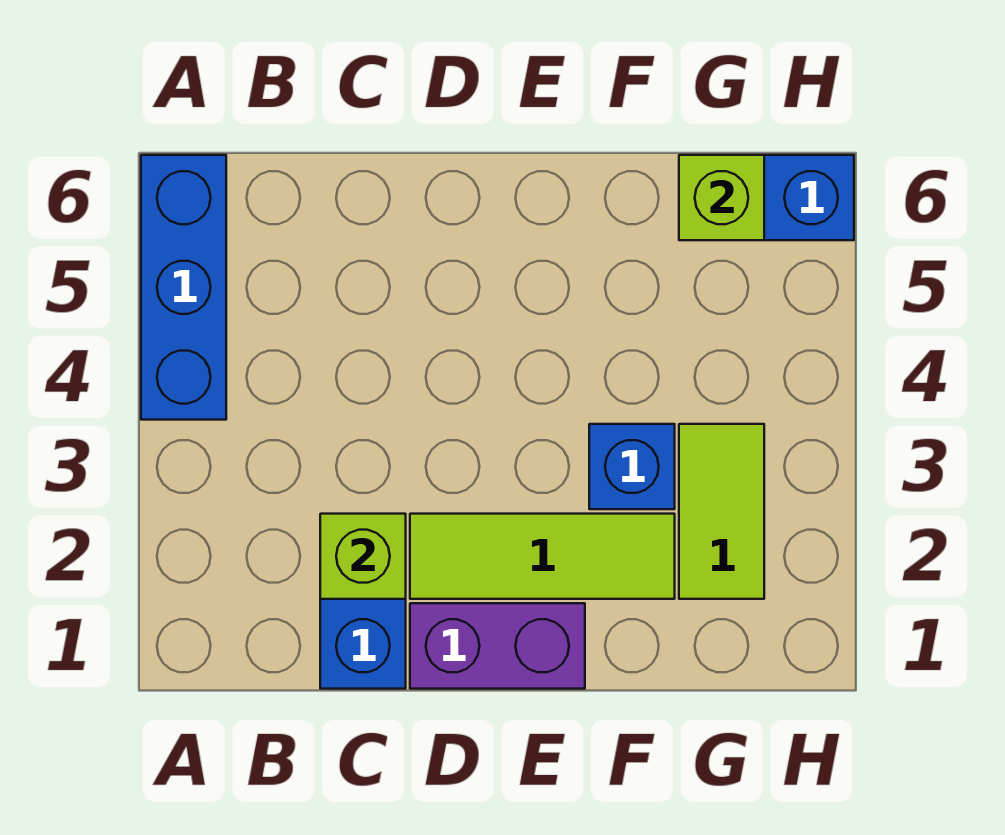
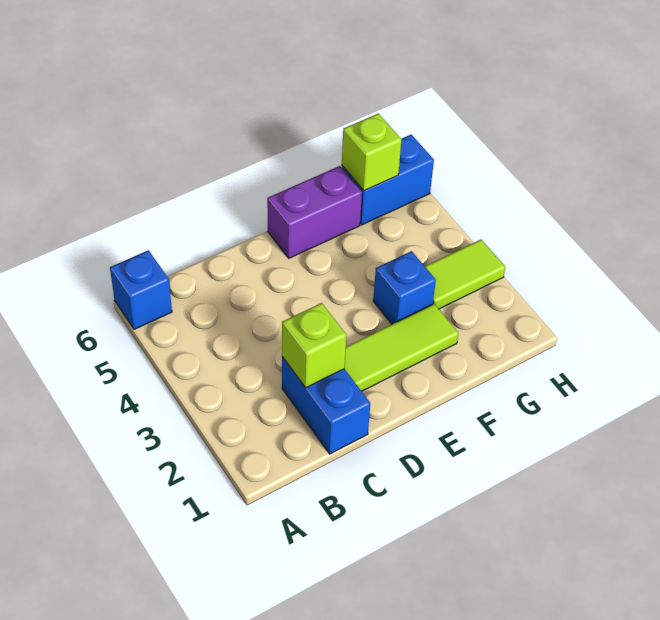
blue 1x3 brick [141,155,226,420] -> blue 1x1 brick [110,250,172,329]
purple 1x2 brick [410,603,585,689] -> purple 1x2 brick moved to [267,166,362,258]
lime 1x2 tile [679,424,764,599] -> lime 1x2 tile turned to [425,240,505,309]

